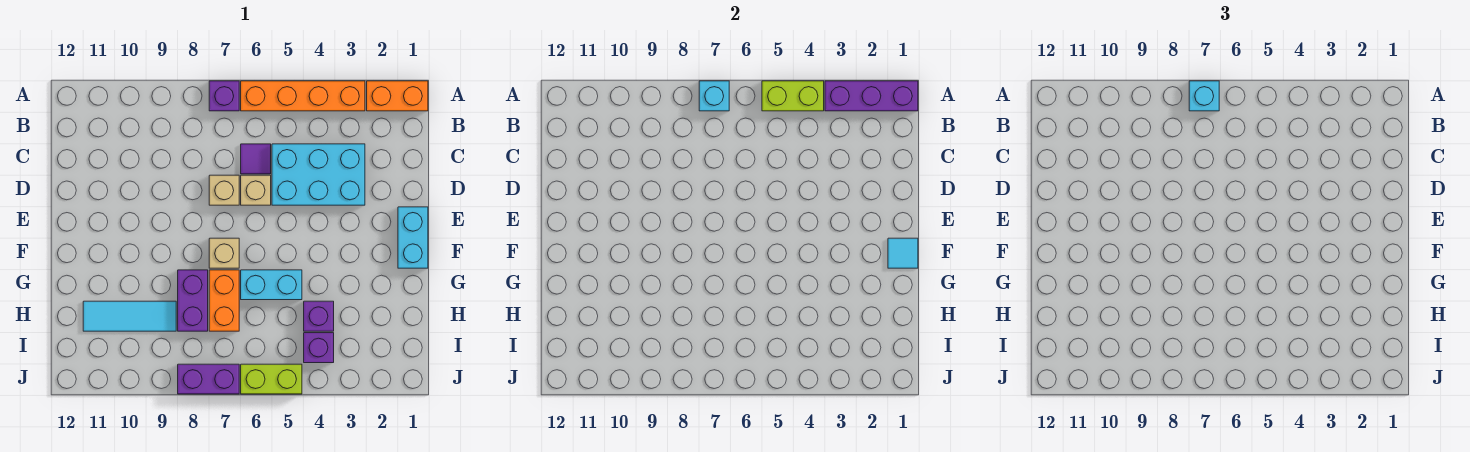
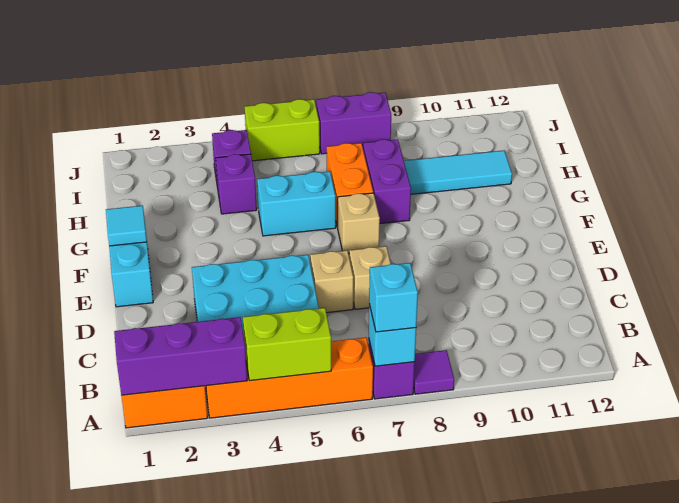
purple 1x1 tile [241,144,271,174] -> purple 1x1 tile moved to [413,350,454,394]

